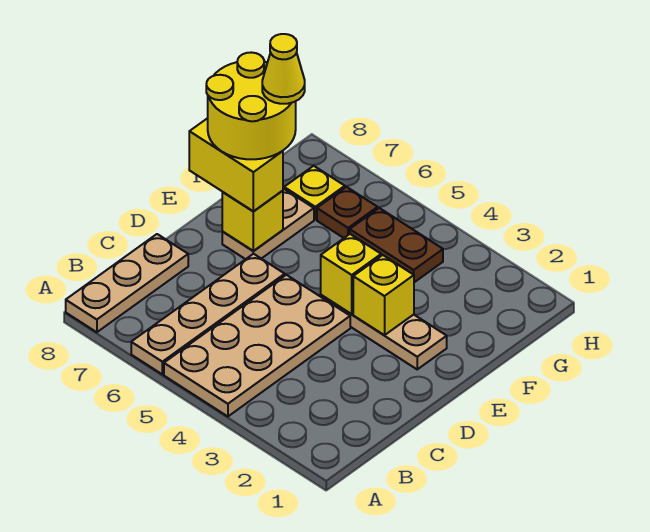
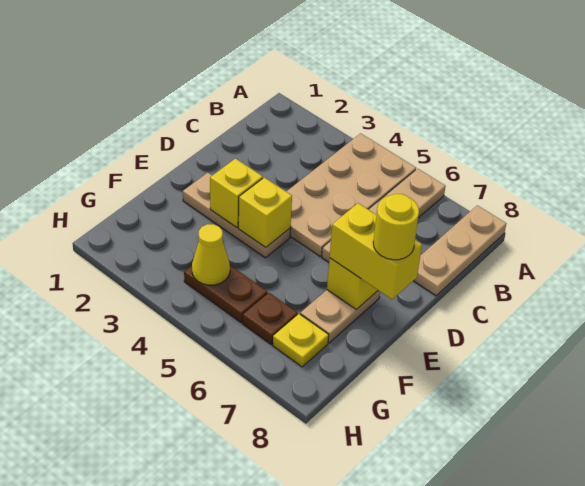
yellow 2x2 round brick [206,52,296,159] -> yellow 1x1 round brick [373,194,419,260]
yellow 1x1 cone [262,34,305,104] -> yellow 1x1 cone moved to [192,224,230,285]

